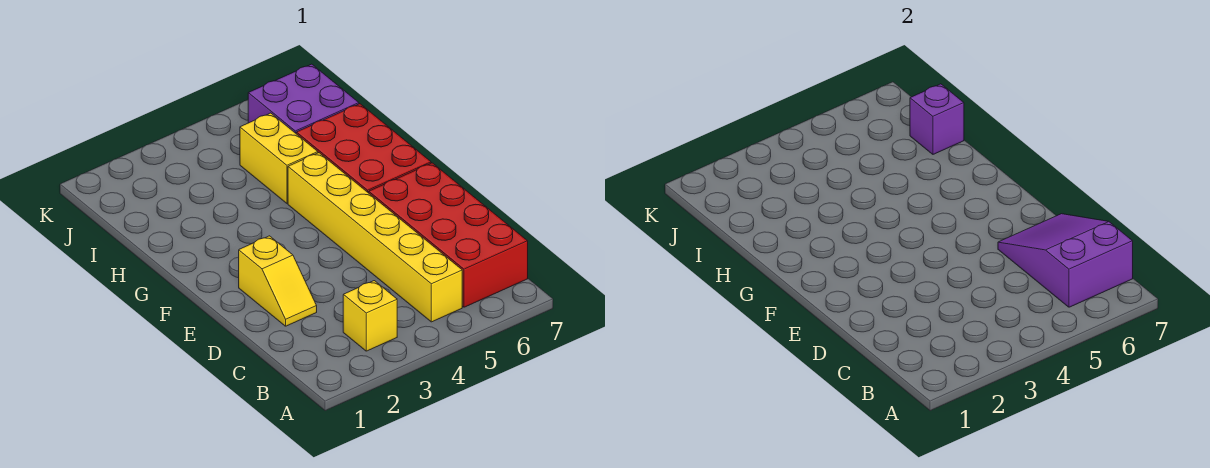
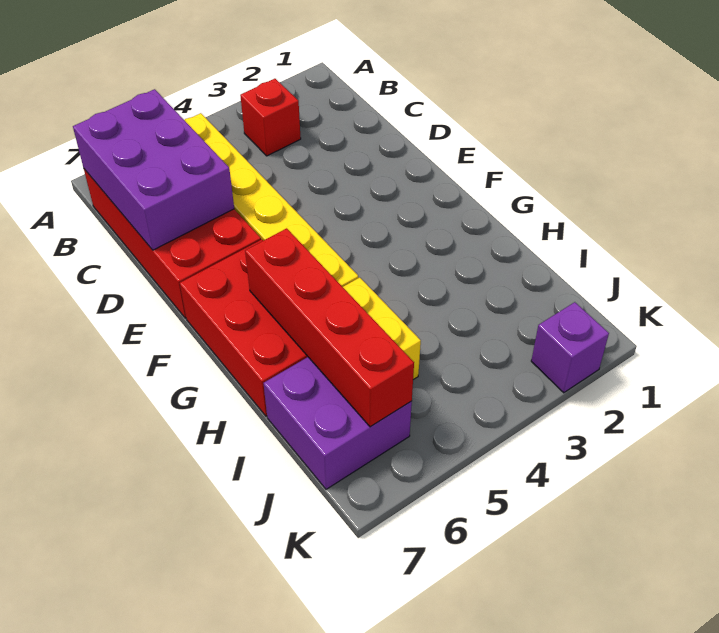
yellow 1x1 brick [343,281,397,351] -> red 1x1 brick [240,79,301,156]
purple 2x3 slope [998,214,1133,307] -> purple 2x3 brick [73,89,234,250]
yellow 1x2 slope [239,236,317,326] -> none
none -> red 1x4 brick [245,228,414,427]
purple 1x1 brick [910,84,964,154] -> purple 1x1 brick moved to [531,302,609,393]

